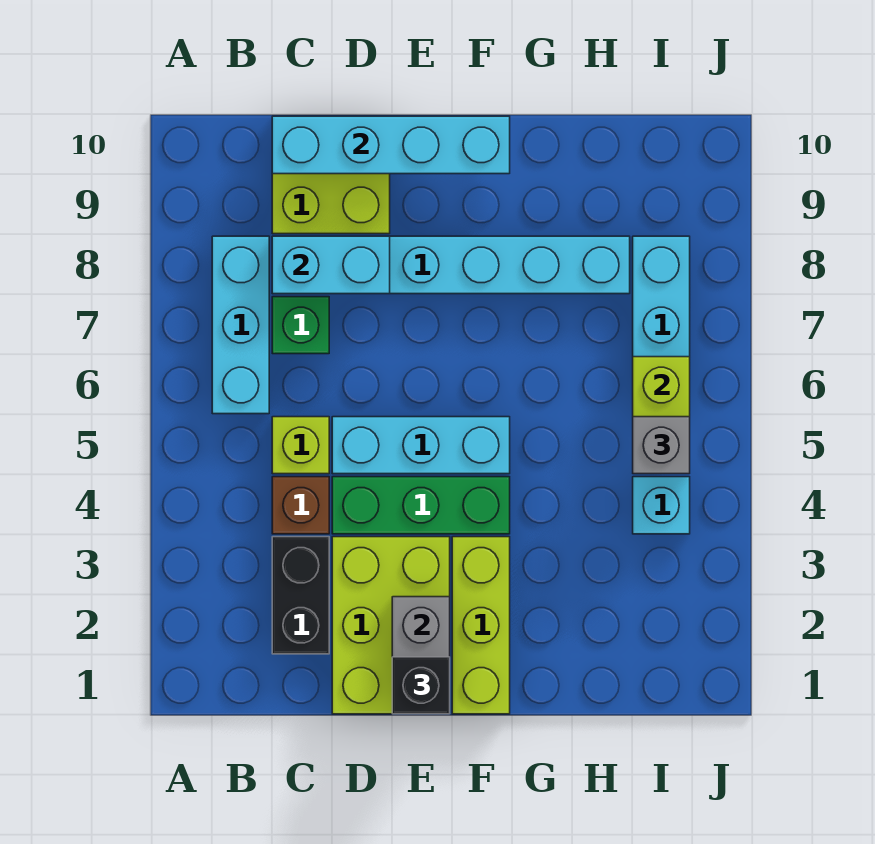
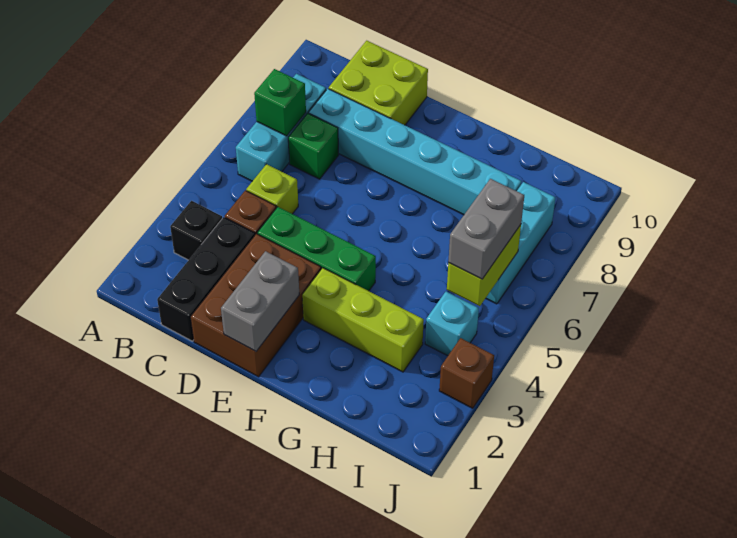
none -> green 1x1 brick [254,69,306,136]
black 1x2 brick [272,537,329,654] -> black 1x3 brick [157,217,255,341]
cyan 1x2 brick [272,236,390,294] -> none
cyan 1x4 brick [272,116,510,174] -> none
lime 2x3 brick [332,537,450,714] -> brown 2x3 brick [190,234,321,377]
cyan 1x3 brick [332,417,510,474] -> none
black 1x1 brick [392,657,450,714] -> black 1x1 brick moved to [170,201,222,260]
lime 1x3 brick [452,537,510,714] -> lime 1x3 brick turned to [302,268,424,372]
grey 1x1 brick [633,417,690,474] -> grey 1x2 brick [448,179,524,279]
none -> brown 1x1 brick [439,338,494,408]

